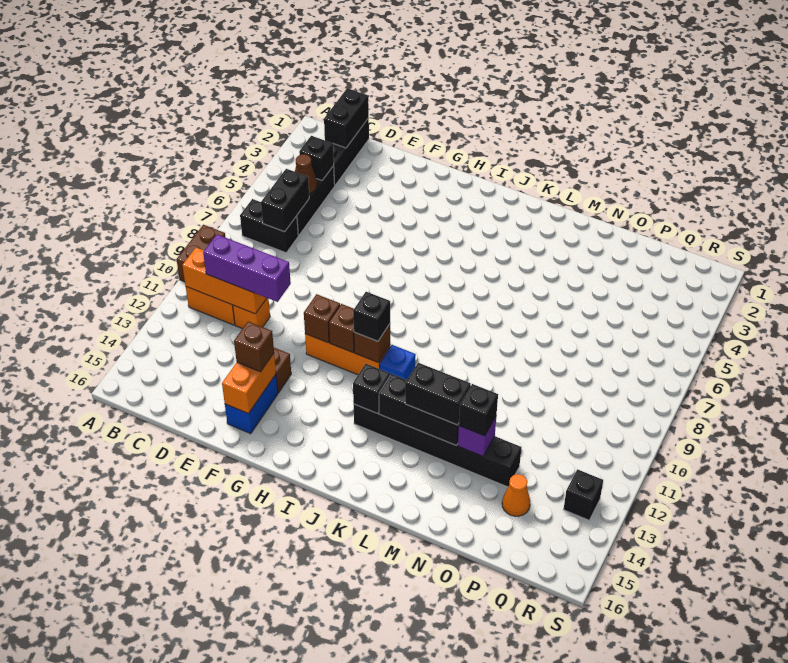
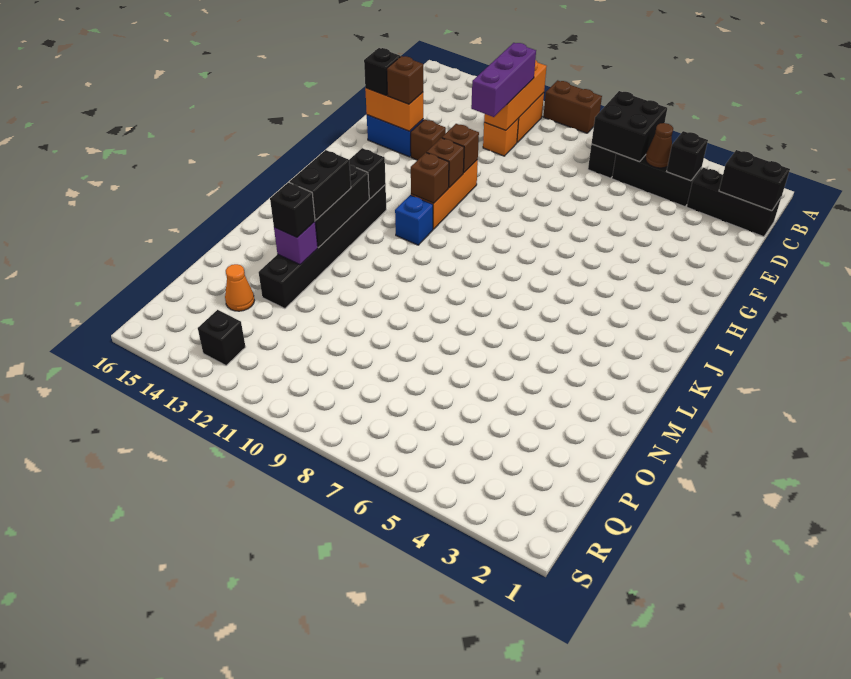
black 1x2 brick [261,169,309,232] -> black 2x2 brick [591,91,667,162]
black 1x1 brick [353,292,390,341] -> black 1x1 brick moved to [364,48,400,96]

